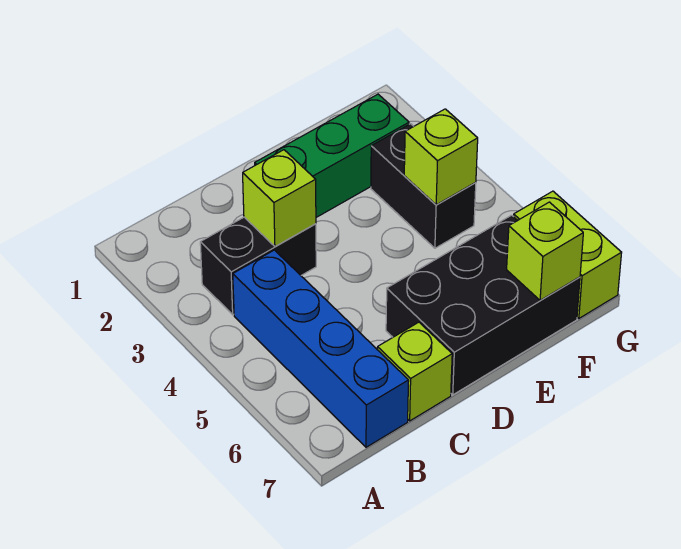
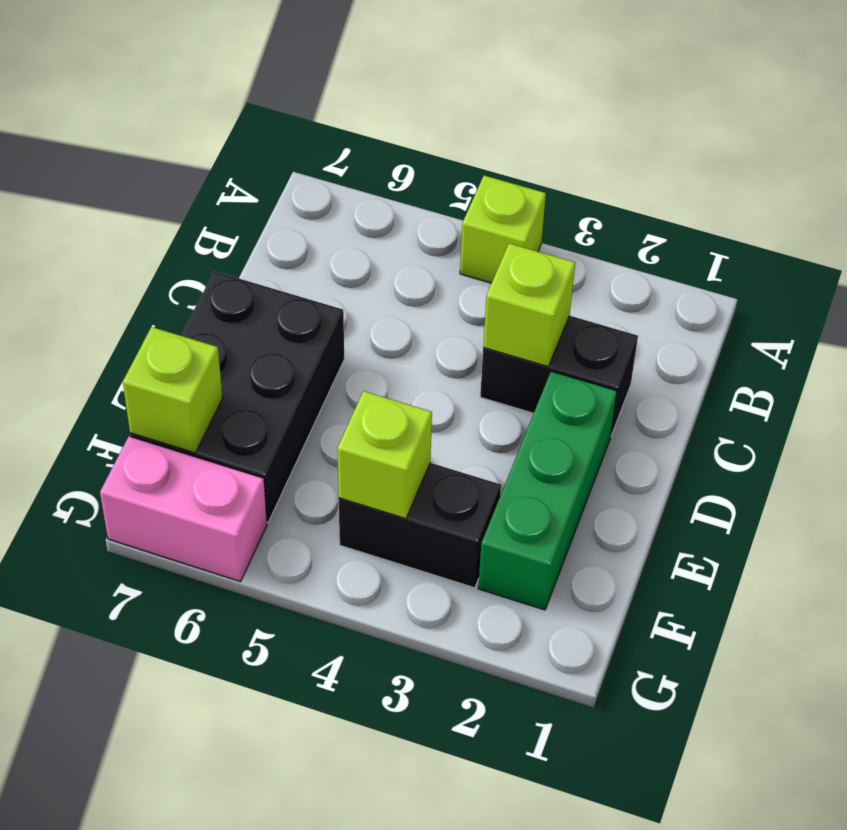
black 1x2 brick [200,217,316,315] -> black 1x2 brick turned to [480,316,638,435]
blue 1x4 brick [233,250,409,447] -> none
lime 1x1 brick [377,322,452,421] -> lime 1x1 brick moved to [460,176,546,283]
lime 1x2 brick [514,191,622,319] -> pink 1x2 brick [100,436,267,582]

